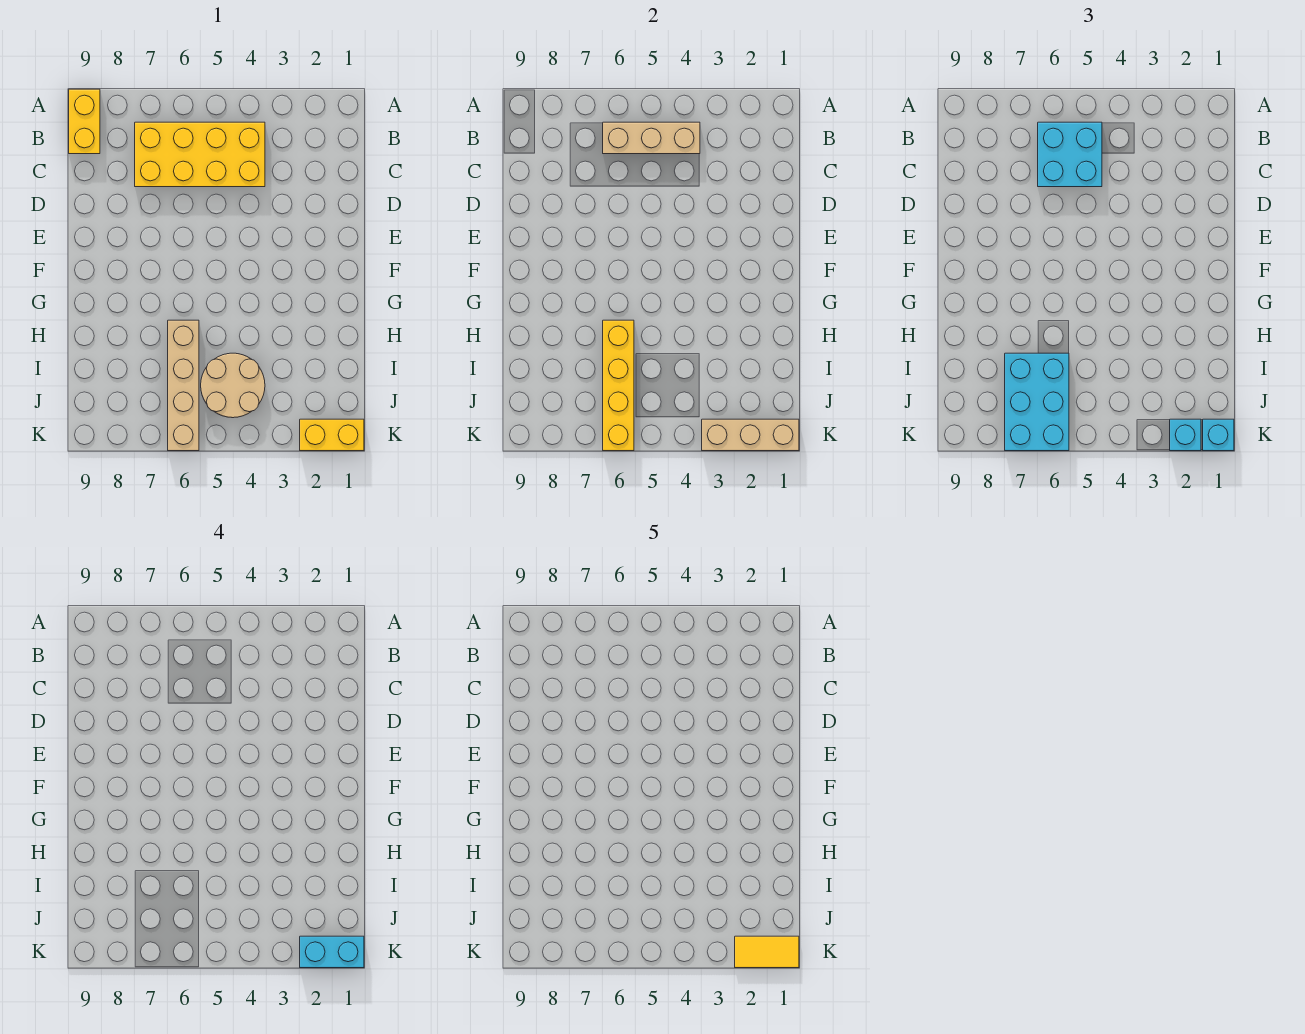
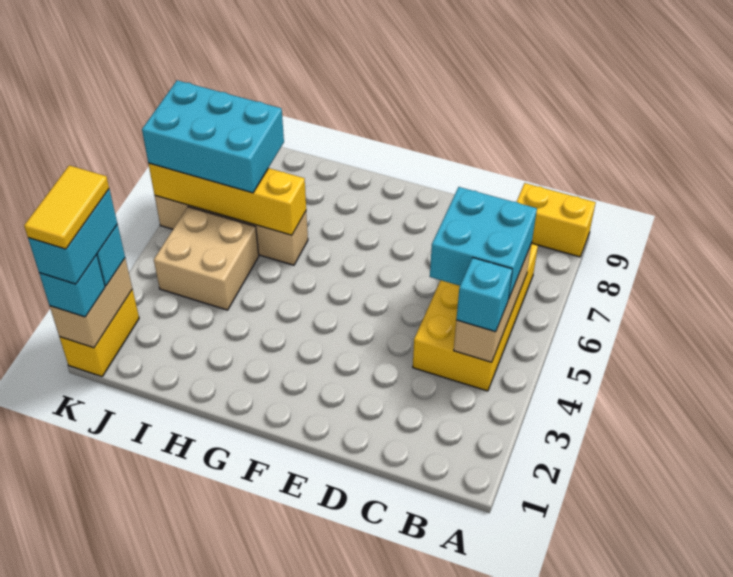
none -> cyan 1x1 brick [456,258,512,332]
tan 2x2 round brick [201,353,265,418] -> tan 2x2 brick [154,207,259,310]
tan 1x3 brick [702,419,799,451] -> tan 1x2 brick [50,259,132,348]

